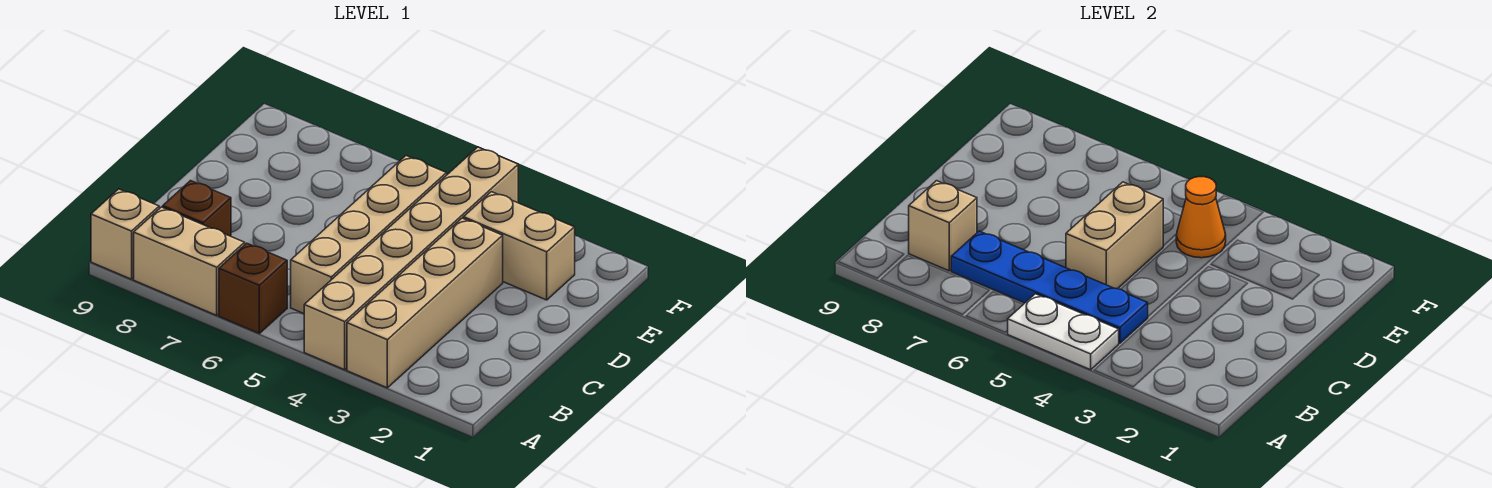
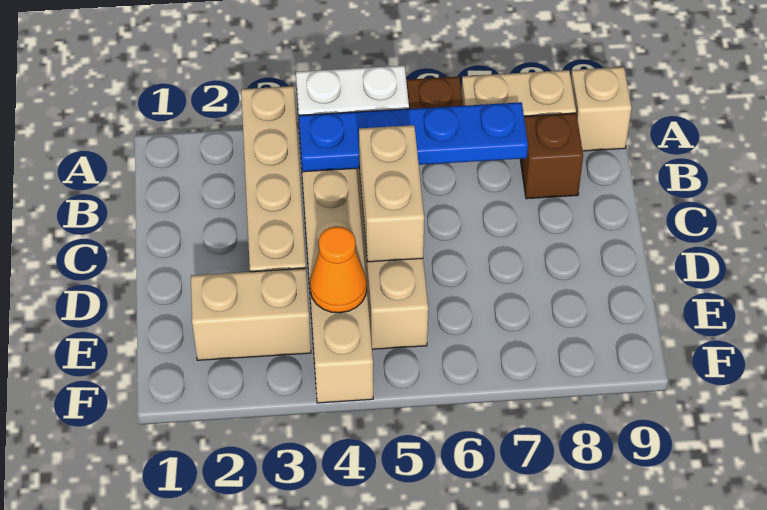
tan 1x1 brick [909,181,977,271] -> none

